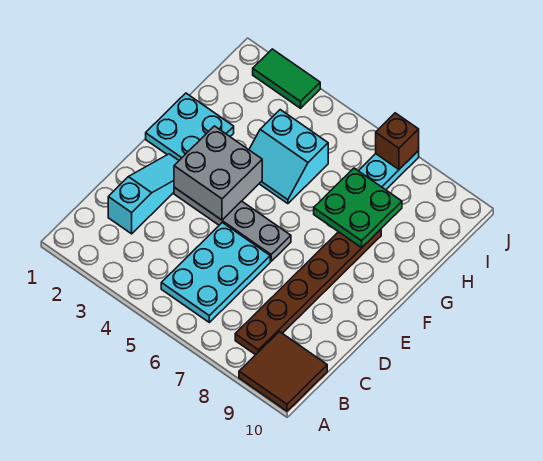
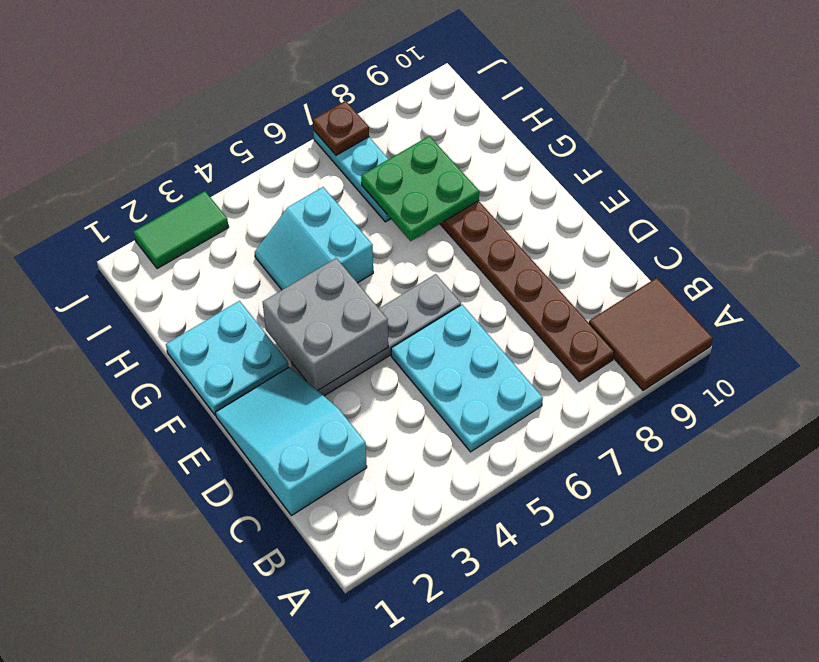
cyan 1x3 slope [108,154,179,234] -> cyan 2x3 slope [215,367,367,516]
cyan 2x2 slope [249,110,328,204] -> cyan 2x2 slope turned to [255,187,373,290]
brown 1x1 brick [376,113,419,169] -> brown 1x1 plate [313,101,369,155]

